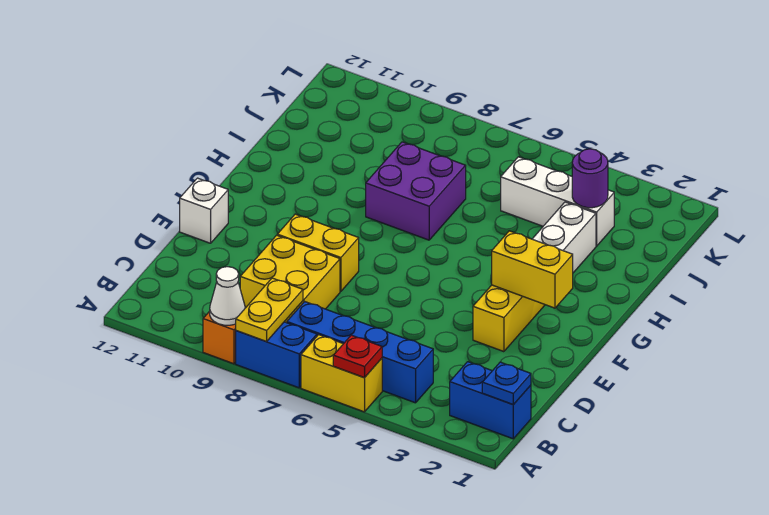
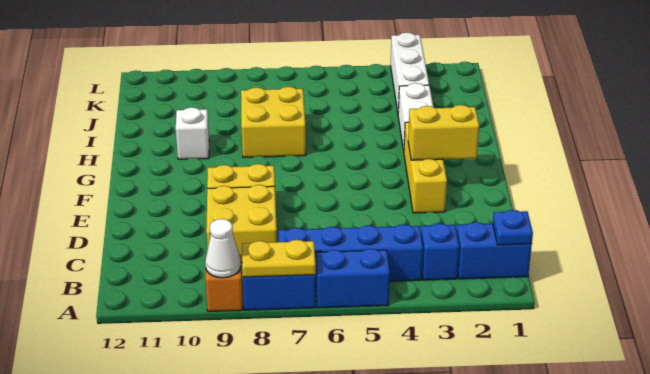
yellow 1x2 brick [301,335,382,412] -> blue 1x2 brick [316,249,390,308]
red 1x1 plate [333,335,382,378] -> none
yellow 1x2 plate [236,278,303,342] -> yellow 1x2 plate turned to [242,240,316,277]
none -> blue 1x1 brick [421,223,459,280]
white 1x1 brick [180,178,228,243] -> white 1x1 brick moved to [176,107,209,159]
purple 2x2 brick [366,142,466,240] -> yellow 2x2 brick [241,87,306,157]
white 1x3 brick [501,157,614,246] -> white 1x3 brick turned to [391,33,429,111]
purple 1x1 round brick [572,149,608,208] -> none

